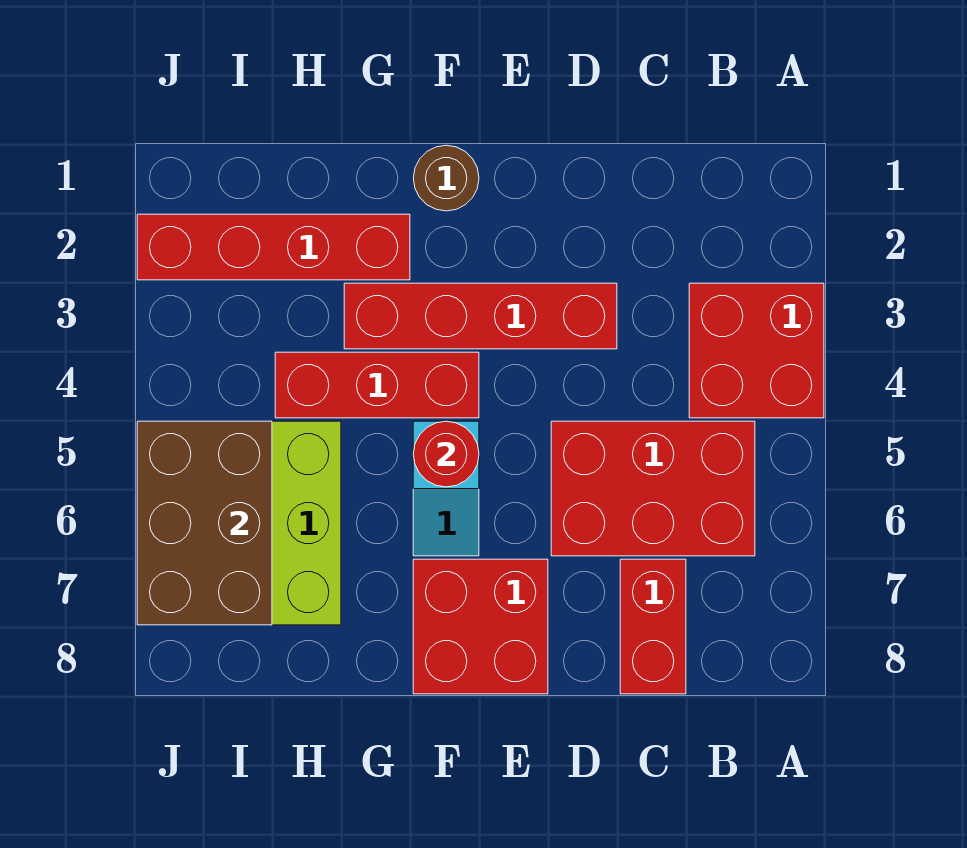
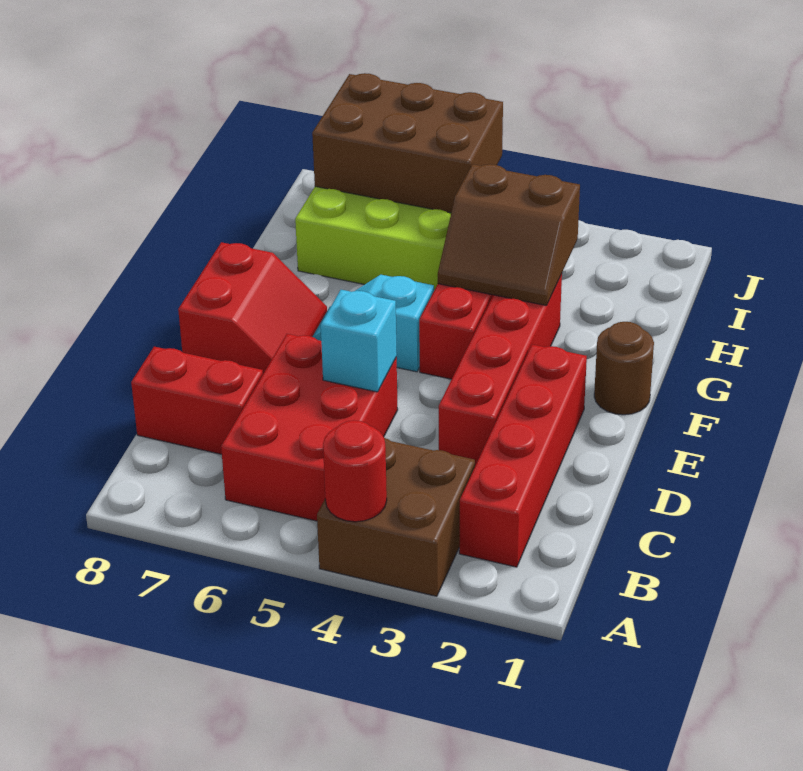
red 2x2 brick [689,283,824,418] -> brown 2x2 brick [317,438,475,596]
none -> cyan 1x1 brick [321,290,397,392]
red 2x2 brick [413,559,548,694] -> red 2x2 slope [178,242,327,374]
red 1x1 round brick [413,421,479,487] -> red 1x1 round brick moved to [323,420,387,522]
red 1x4 brick [137,214,410,280] -> red 1x4 brick moved to [459,345,587,567]
none -> brown 2x2 slope [438,164,580,306]

